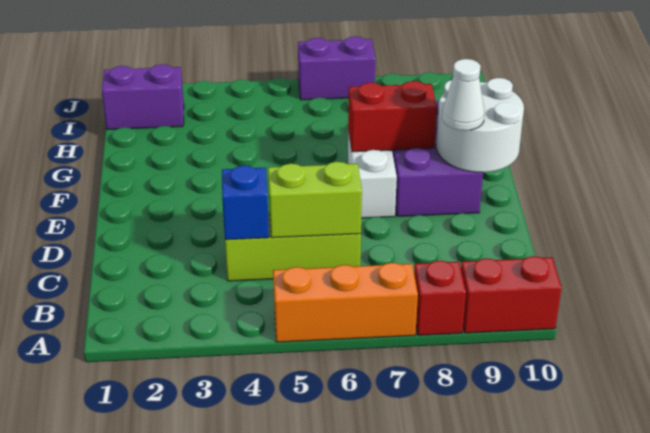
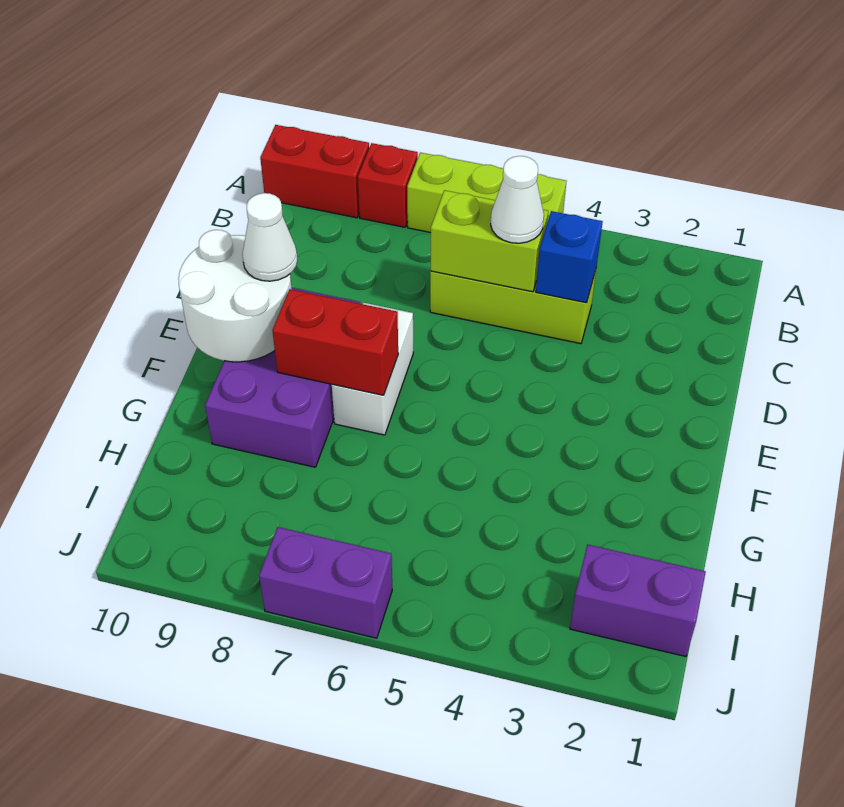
orange 1x3 brick [273,263,418,342] -> lime 1x3 brick [407,152,566,233]
none -> white 1x1 cone [491,156,544,243]

